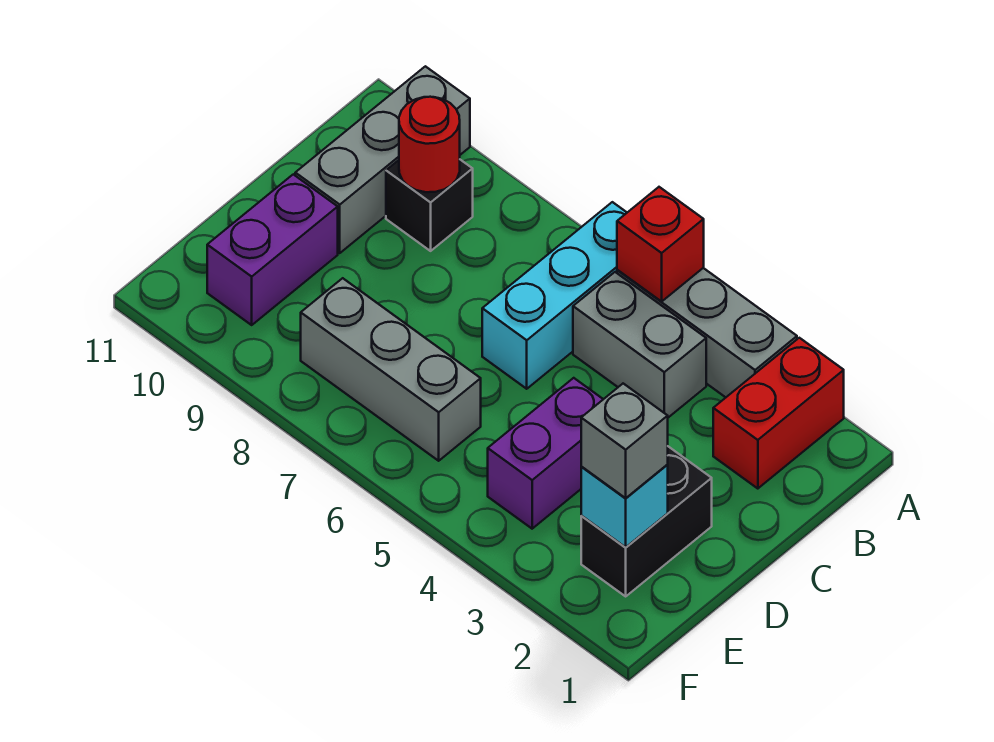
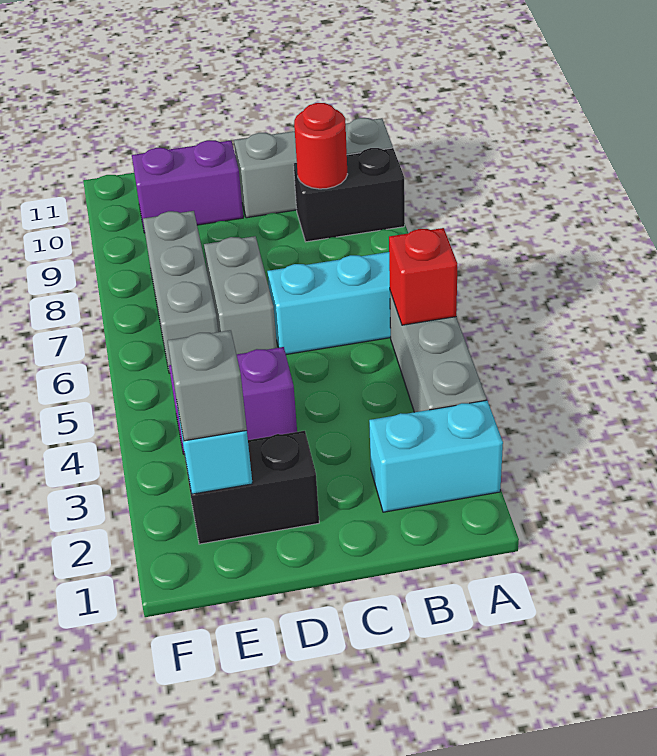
red 1x2 brick [713,338,844,489] -> cyan 1x2 brick [369,400,503,512]
grey 1x2 brick [573,272,706,418] -> grey 1x2 brick moved to [204,236,277,354]
black 1x1 brick [386,160,473,251] -> black 1x2 brick [293,148,405,242]

